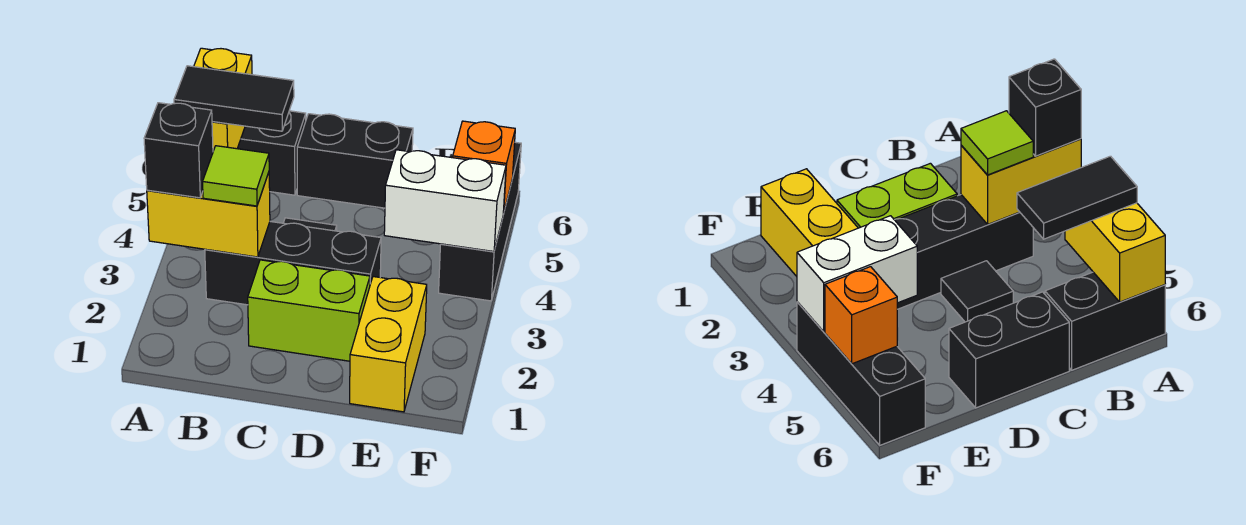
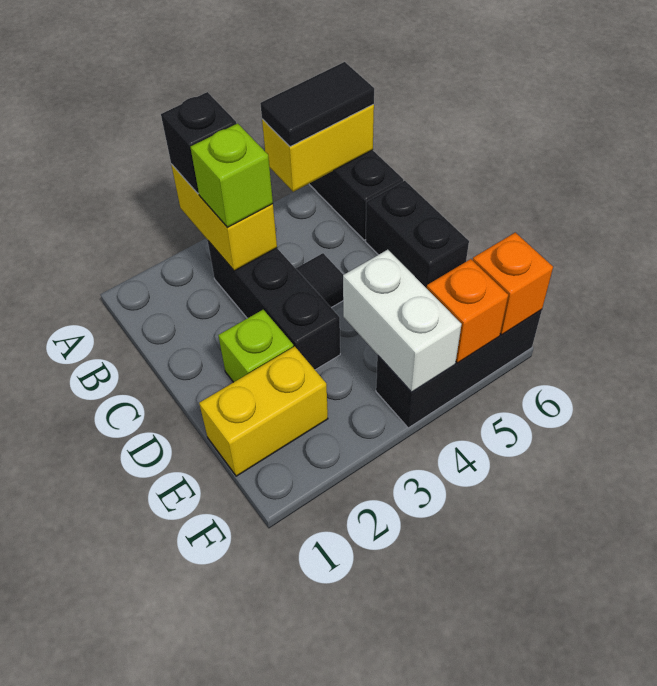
black 1x2 tile [174,66,294,131] -> black 1x2 tile turned to [260,62,374,147]
lime 1x1 tile [203,146,269,206] -> lime 1x1 brick [190,123,273,227]
lime 1x2 brick [248,260,370,361] -> lime 1x1 brick [218,310,293,382]
none -> orange 1x1 brick [473,232,553,335]

